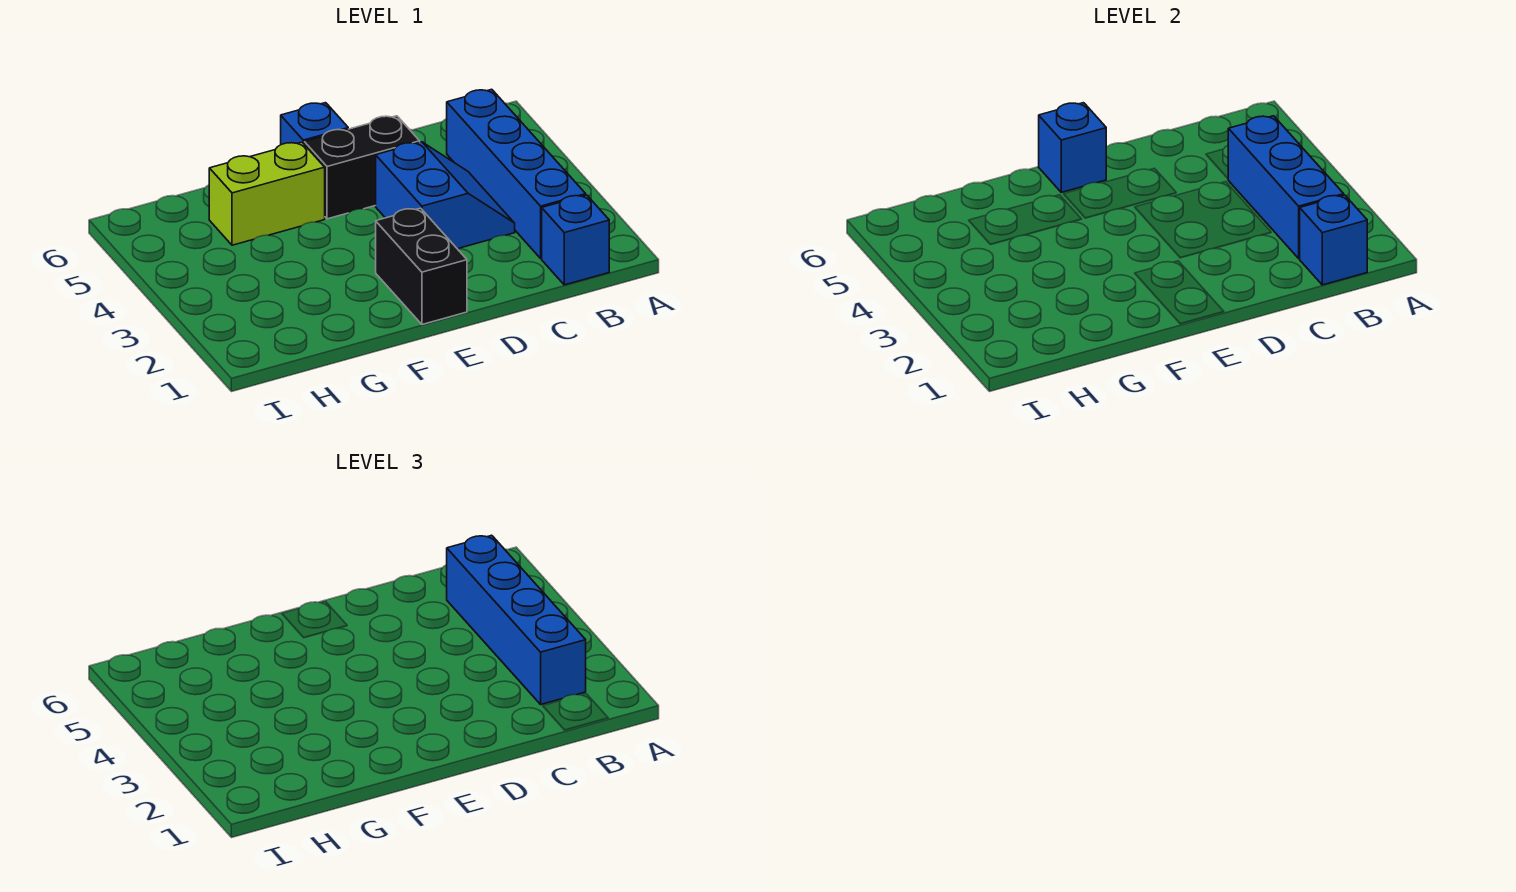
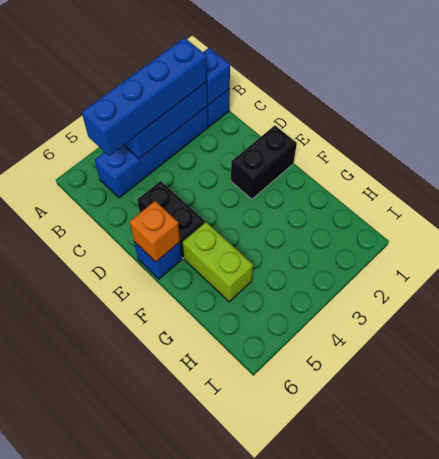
blue 2x2 slope [376,142,515,249] -> none
blue 1x1 brick [1039,103,1106,192] -> orange 1x1 brick [130,201,180,262]

